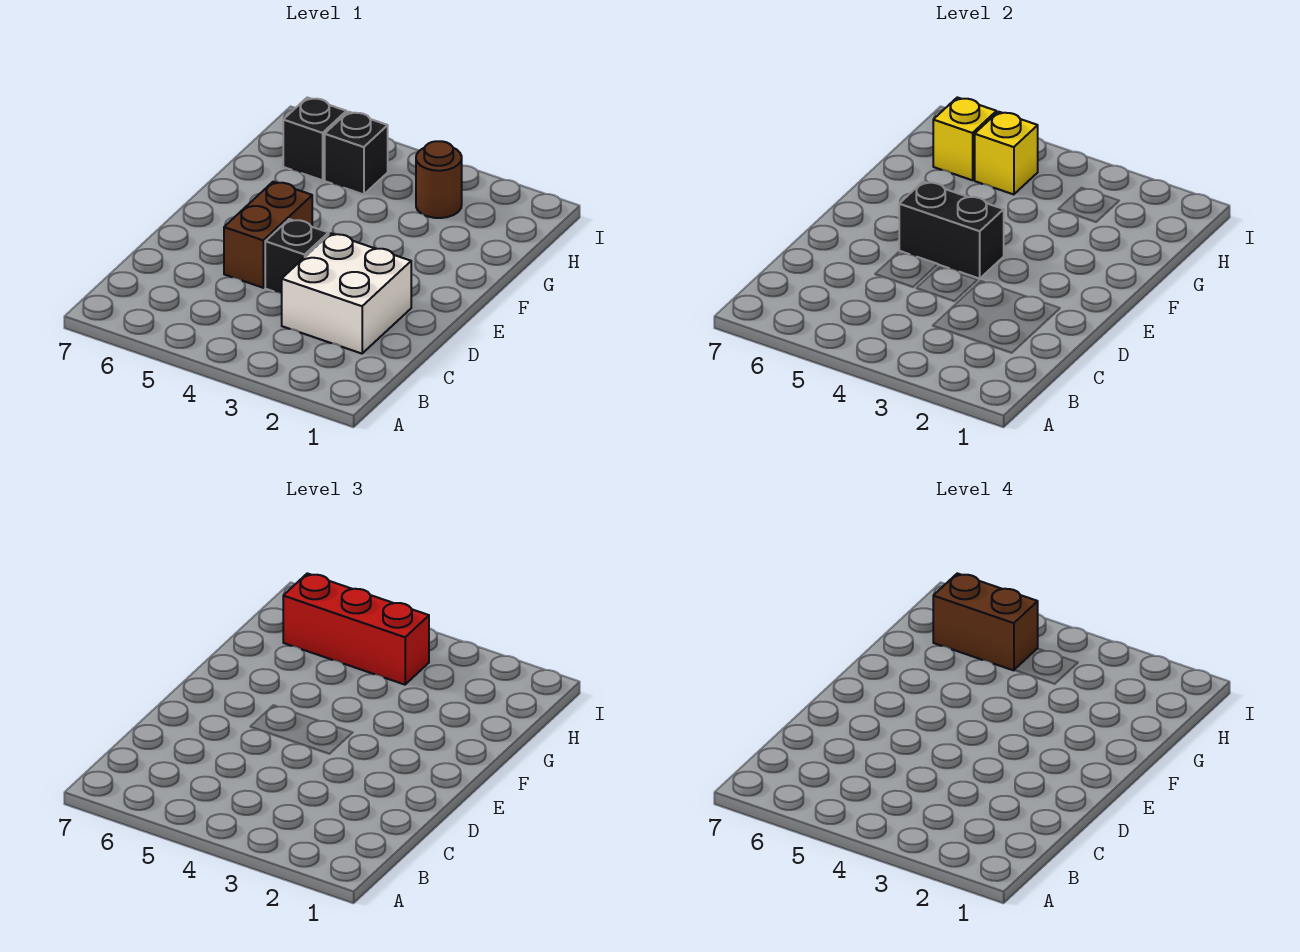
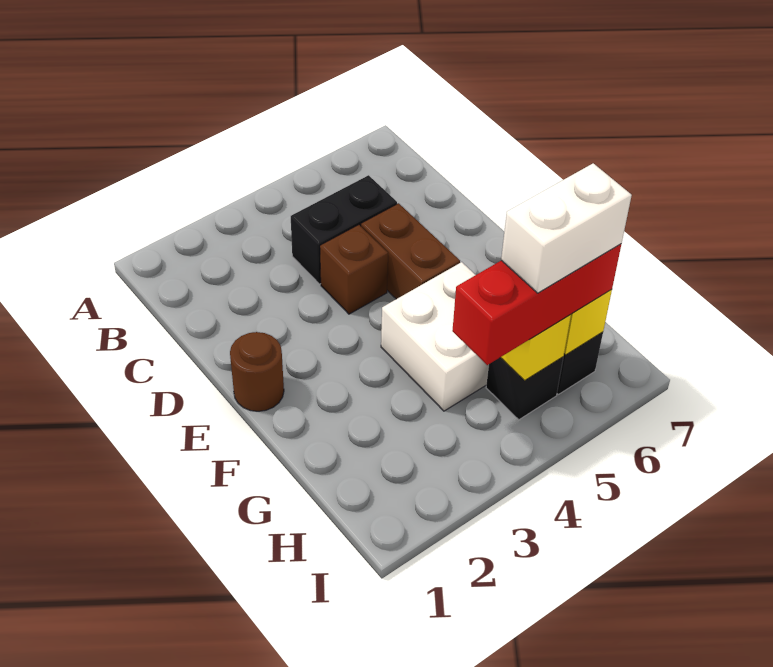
white 2x2 brick [282,233,411,354] -> white 2x2 brick moved to [381,262,489,411]
black 1x1 brick [265,219,329,294] -> brown 1x1 brick [320,225,388,314]
black 1x2 brick [899,182,1004,279] -> black 1x2 brick moved to [291,175,397,284]
brown 1x1 round brick [416,141,462,218] -> brown 1x1 round brick moved to [230,332,284,411]
brown 1x2 brick [933,573,1038,670] -> white 1x2 brick [501,163,632,293]

